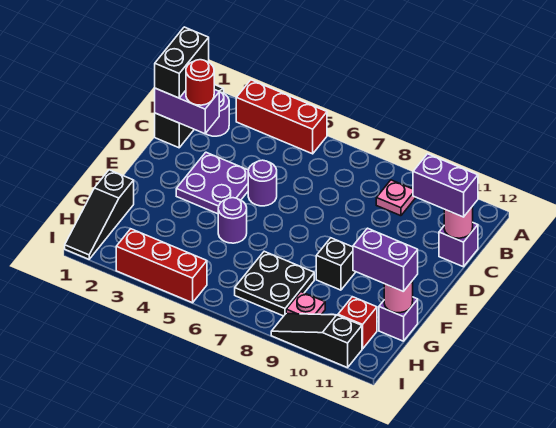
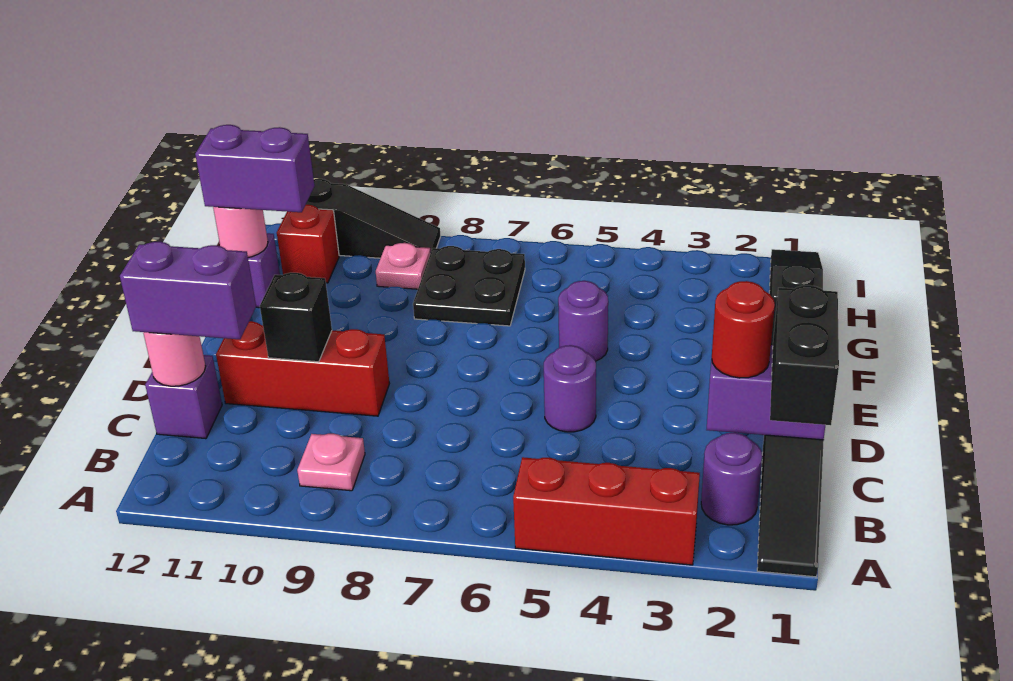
purple 2x2 plate [176,152,249,214] -> none
black 1x1 brick [316,238,355,290] -> black 1x1 brick moved to [260,273,332,362]
red 1x3 brick [116,229,207,303] -> red 1x3 brick moved to [216,321,389,416]

